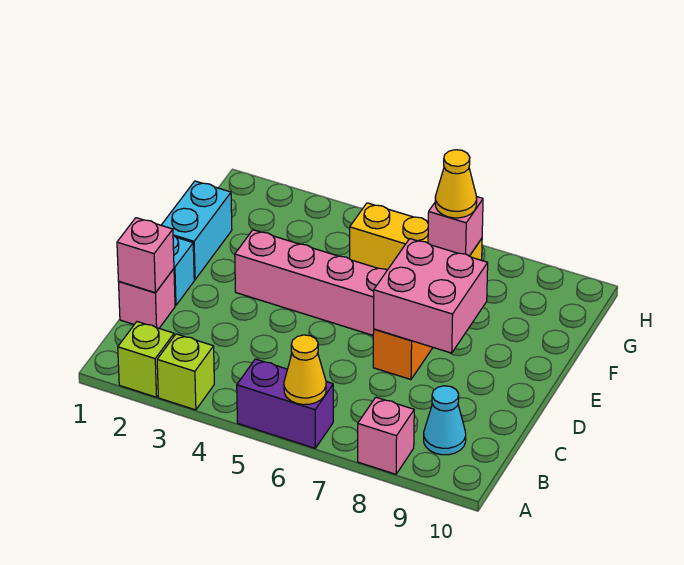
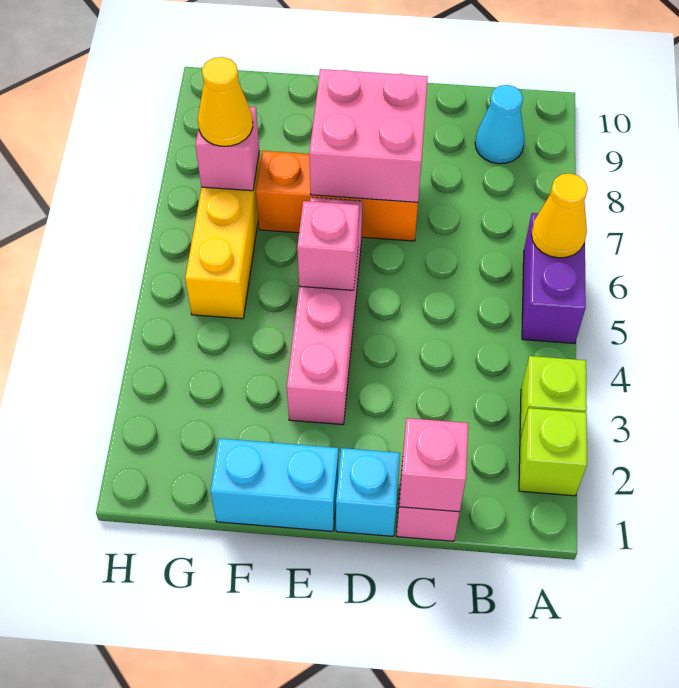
pink 1x1 brick [358,397,414,474] -> pink 1x1 brick moved to [297,201,359,290]

